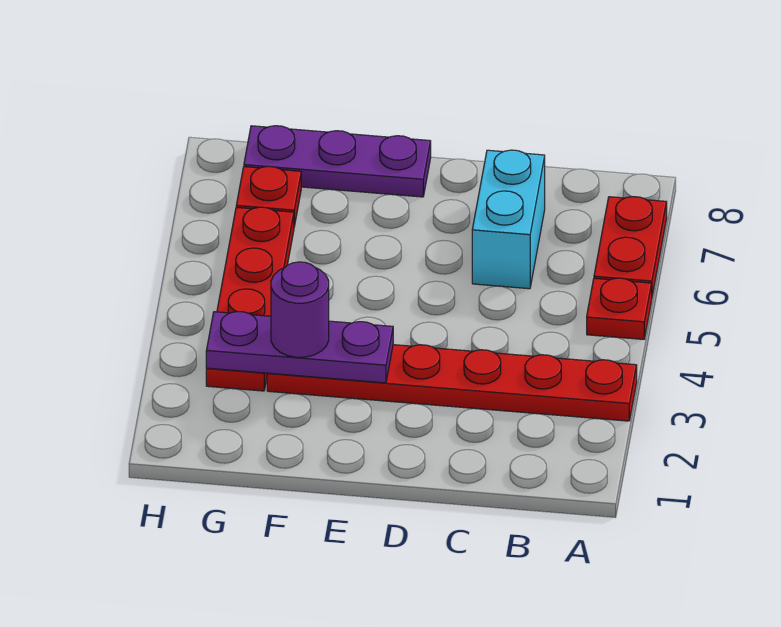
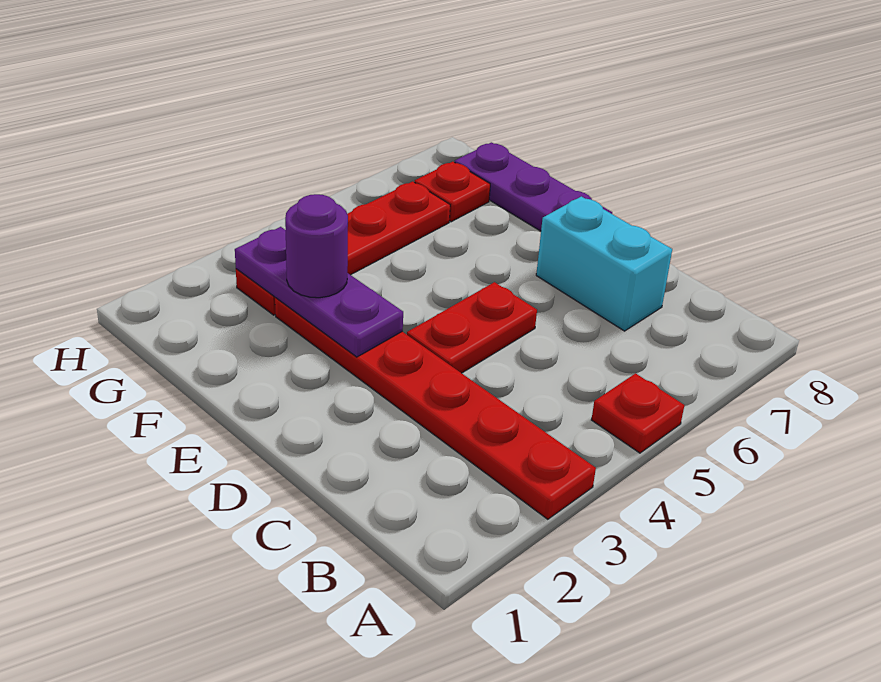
red 1x2 plate [594,197,667,296] -> red 1x2 plate moved to [407,282,537,373]
cyan 1x2 brick [472,150,545,289] -> cyan 1x2 brick turned to [536,196,672,331]

